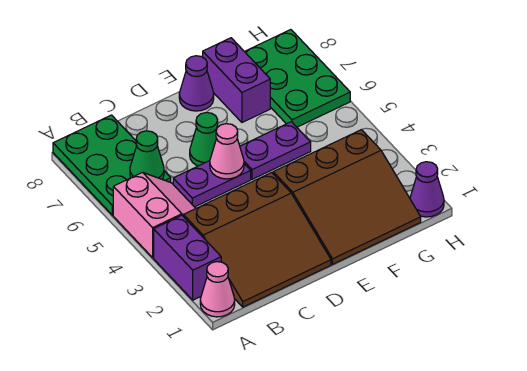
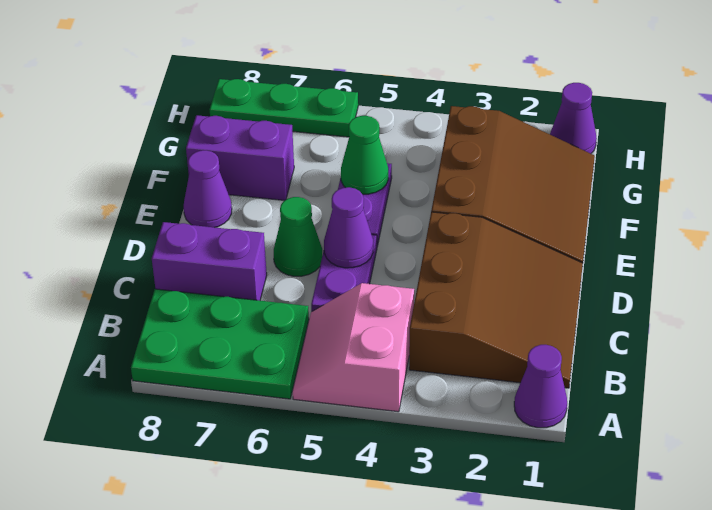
pink 1x1 cone [200,262,235,317] -> purple 1x1 cone [514,345,567,428]
purple 1x2 brick [154,215,221,300] -> purple 1x2 brick moved to [152,222,267,301]
pink 2x2 slope [113,172,196,257] -> pink 2x2 slope turned to [293,283,414,412]
green 1x1 cone [130,131,164,179] -> green 1x1 cone moved to [341,116,388,194]
pink 1x1 cone [210,124,244,179] -> purple 1x1 cone [324,187,373,268]
green 2x3 plate [244,30,350,127] -> green 1x3 plate [210,79,358,137]

